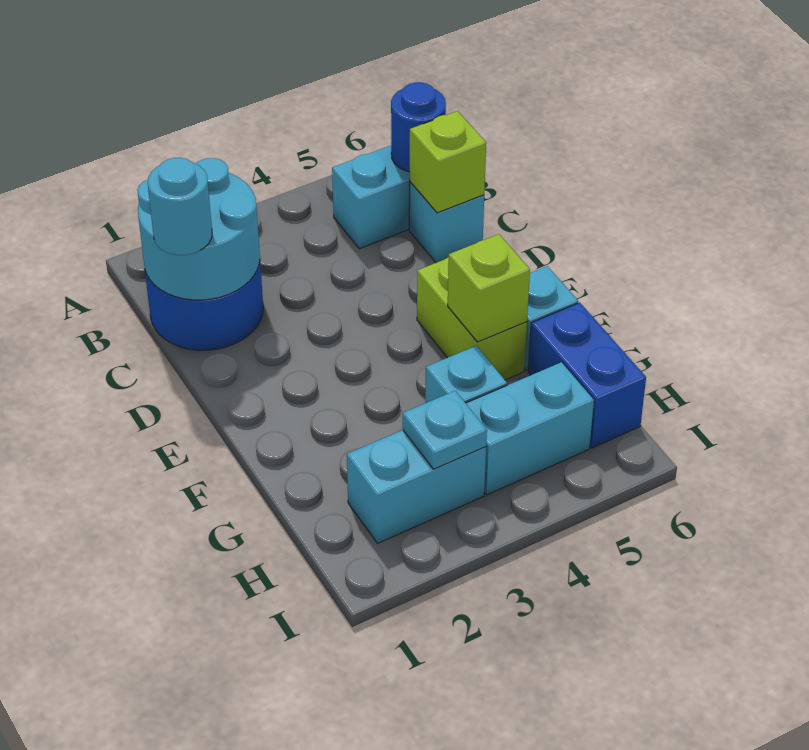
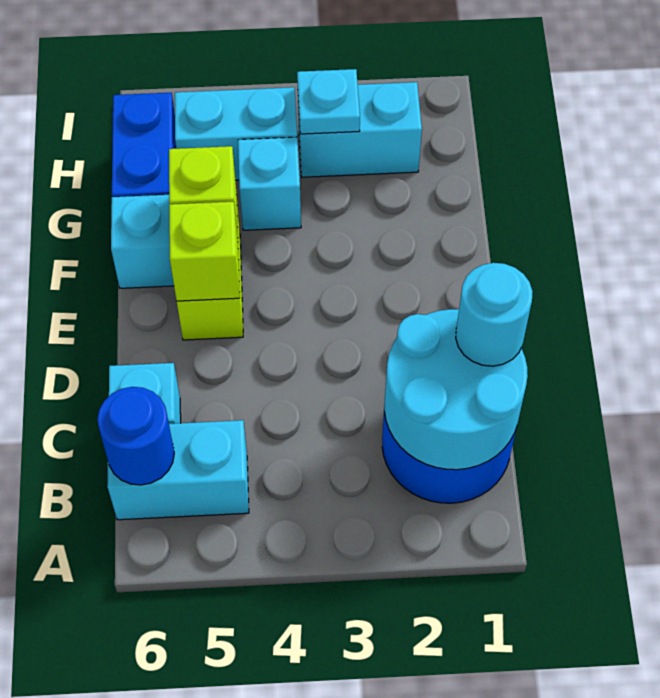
lime 1x1 brick [410,111,486,213] -> lime 1x1 brick moved to [169,202,240,301]

